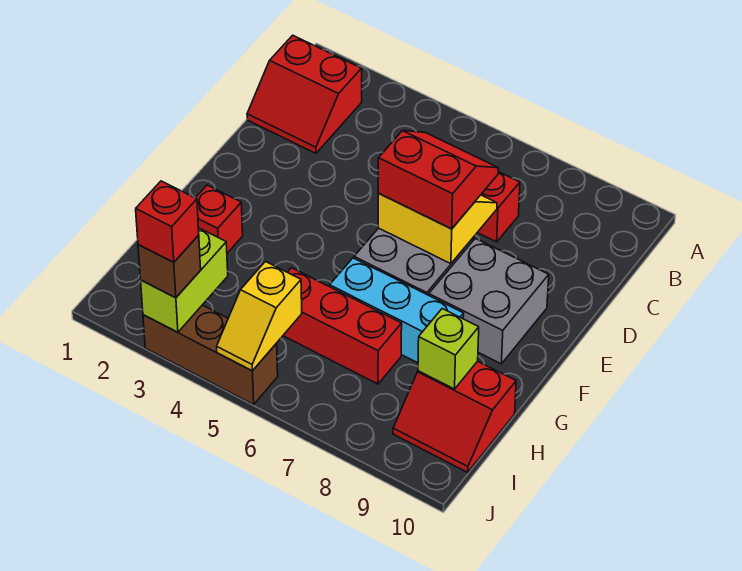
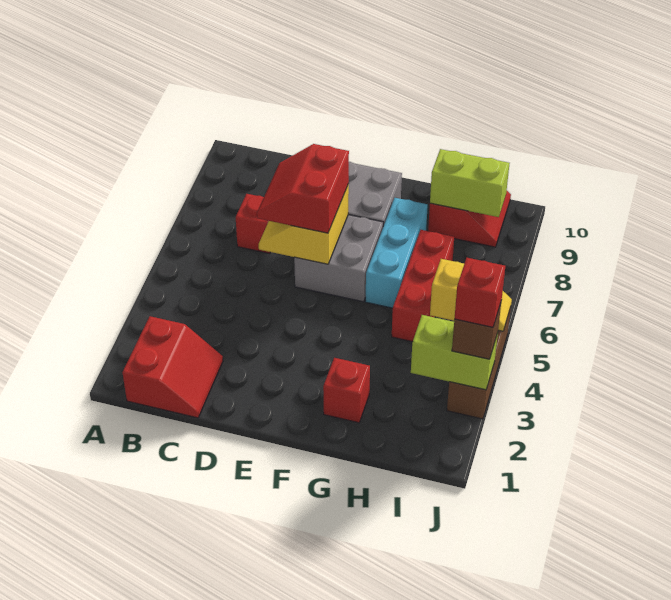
lime 1x1 brick [418,309,479,389] -> lime 1x2 brick [430,149,510,217]

